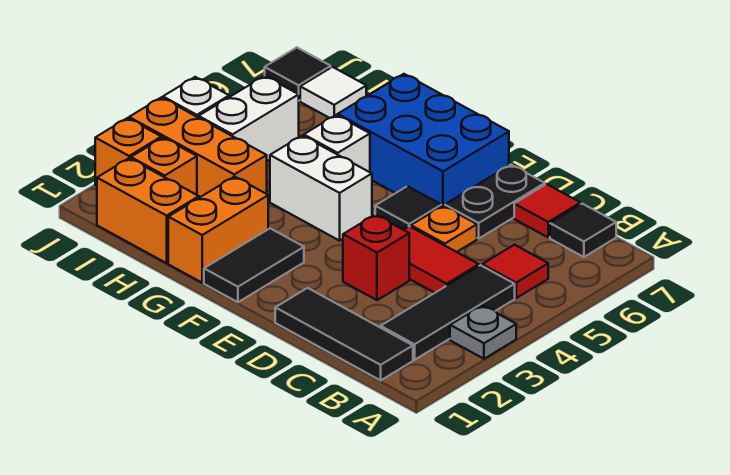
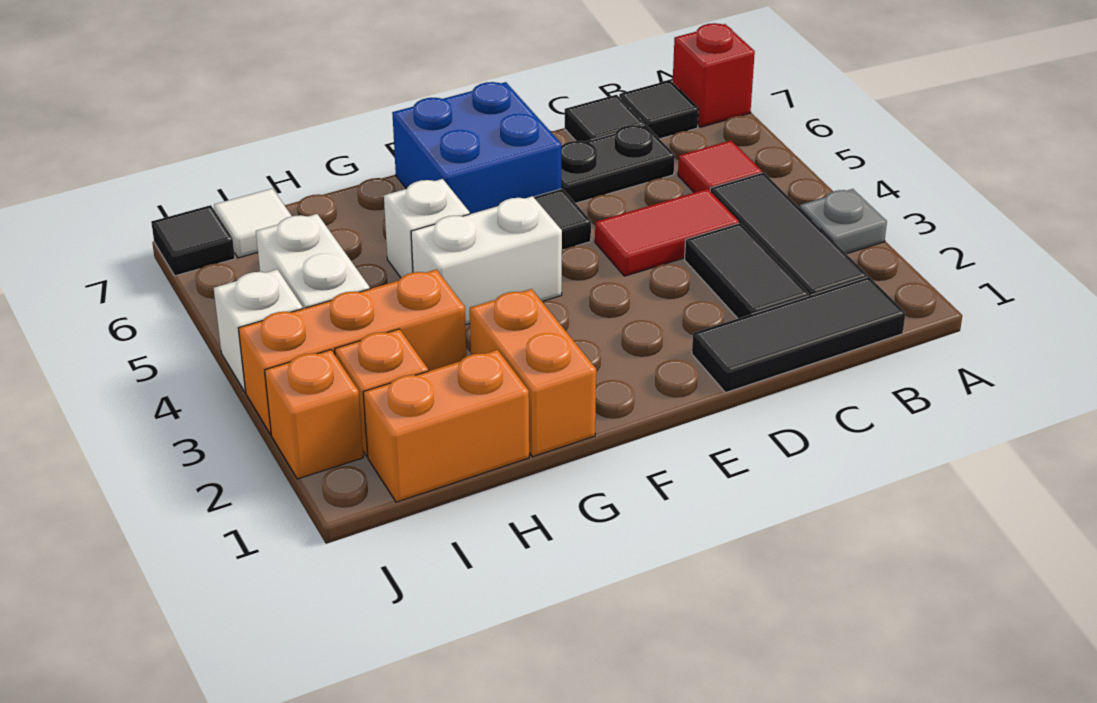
red 1x1 tile [514,184,581,237] -> black 1x1 tile [565,95,644,142]
red 1x1 brick [343,215,409,300] -> red 1x1 brick moved to [673,23,755,127]
orange 1x1 plate [411,206,477,252] -> none
black 1x2 plate [445,165,545,238] -> black 1x2 plate turned to [561,125,675,203]
blue 2x3 brick [338,74,509,206] -> blue 2x2 brick [392,82,561,214]
black 1x2 tile [204,228,304,302] -> black 1x2 tile moved to [685,223,809,318]

